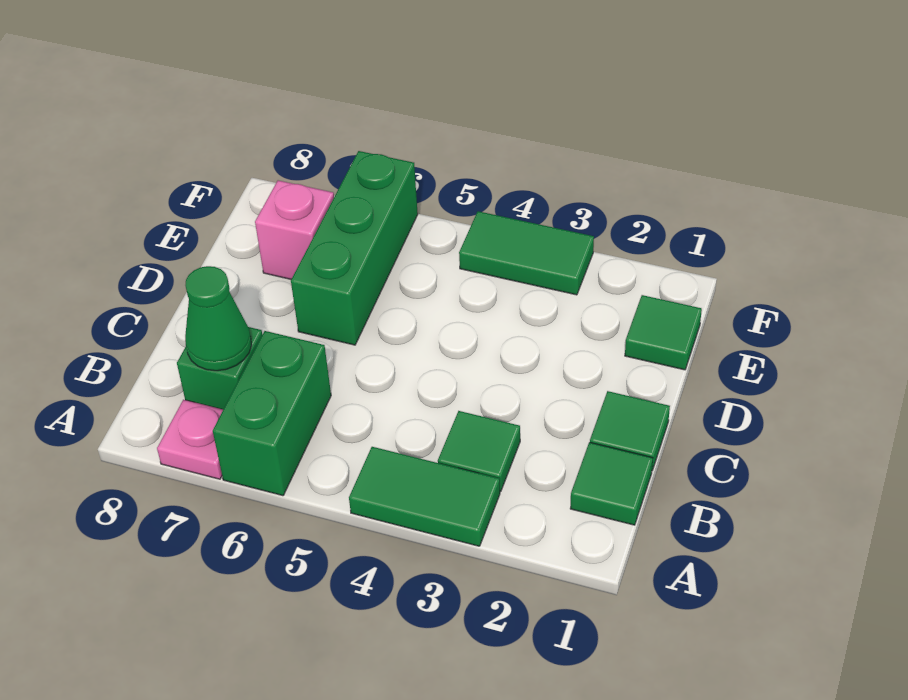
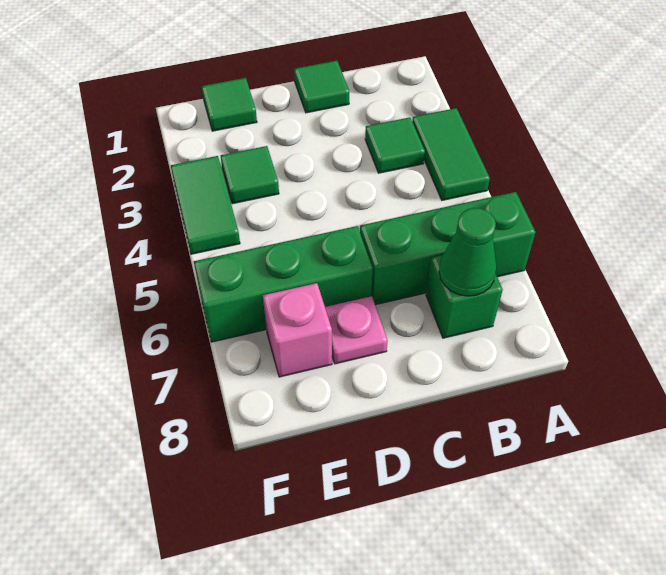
green 1x2 brick [213,331,331,496] -> green 1x3 brick [360,192,536,305]
pink 1x1 plate [157,400,223,479] -> pink 1x1 plate moved to [325,296,388,364]
green 1x1 tile [570,442,653,525] -> green 1x1 tile moved to [221,146,279,204]

